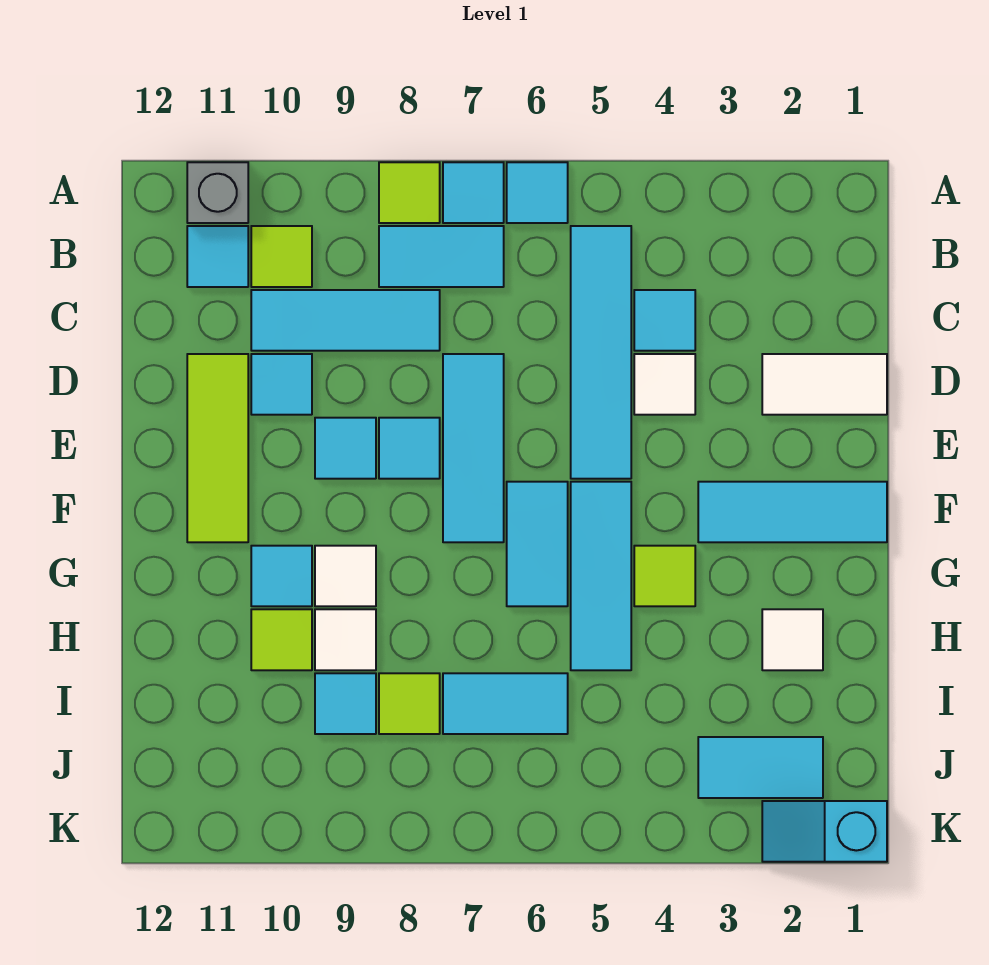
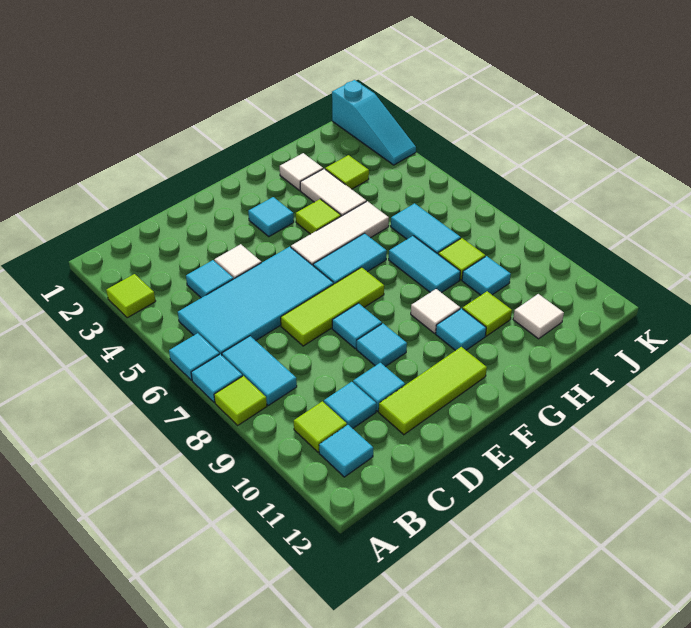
none -> lime 1x1 tile [106,274,156,318]
grey 1x1 brick [187,162,248,223] -> none
cyan 1x4 tile [571,226,631,479] -> cyan 2x4 tile [178,247,334,355]
cyan 1x3 tile [251,290,440,351] -> cyan 1x1 tile [324,382,376,428]
white 1x2 tile [762,354,887,415] -> white 1x2 tile moved to [300,169,366,216]
cyan 1x3 tile [443,354,504,542] -> lime 1x3 tile [281,267,384,346]
cyan 1x3 tile [698,482,887,542] -> cyan 1x1 tile [248,197,294,236]
cyan 1x3 tile [571,482,631,670] -> white 1x3 tile [291,201,389,265]
white 1x1 tile [315,609,376,670] -> white 1x1 tile moved to [513,294,564,339]
none -> lime 1x1 tile [325,155,369,189]
cyan 1x2 tile [698,737,823,798] -> cyan 1x2 tile moved to [389,236,460,293]
cyan 1x2 slope [762,801,887,862] -> cyan 1x3 slope [332,80,416,165]

